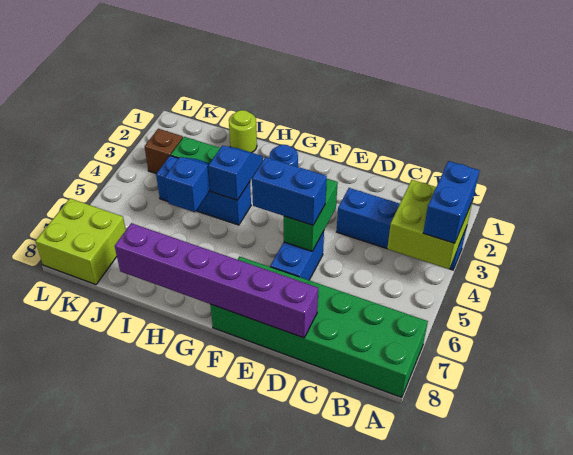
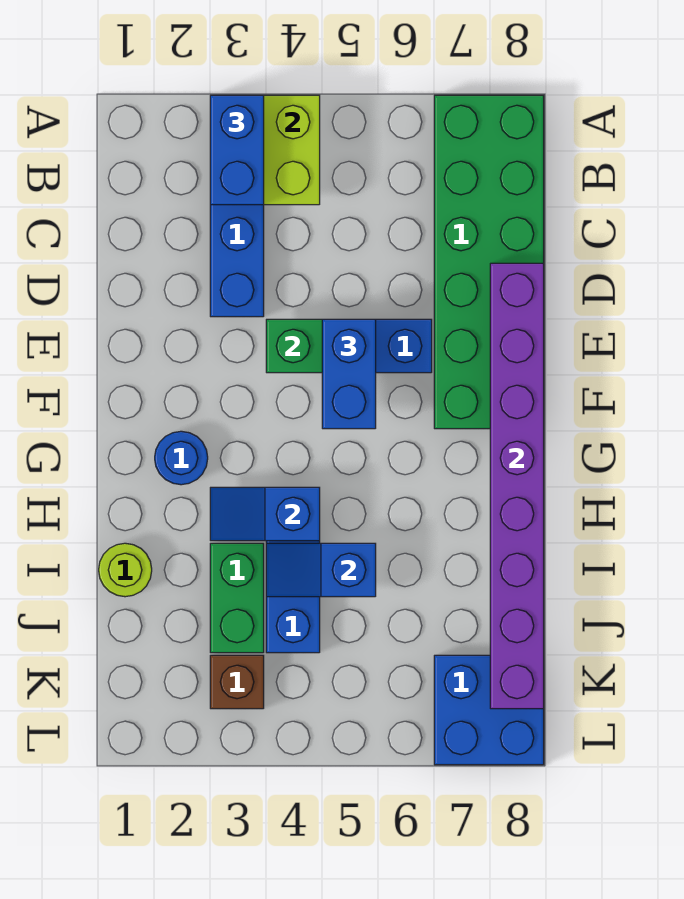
blue 1x2 brick [423,161,480,243] -> blue 1x2 brick turned to [210,95,264,205]
purple 1x6 brick [115,223,318,338] -> purple 1x8 brick [490,263,544,709]
lime 2x2 brick [35,198,126,285] -> blue 2x2 brick [434,655,544,765]

